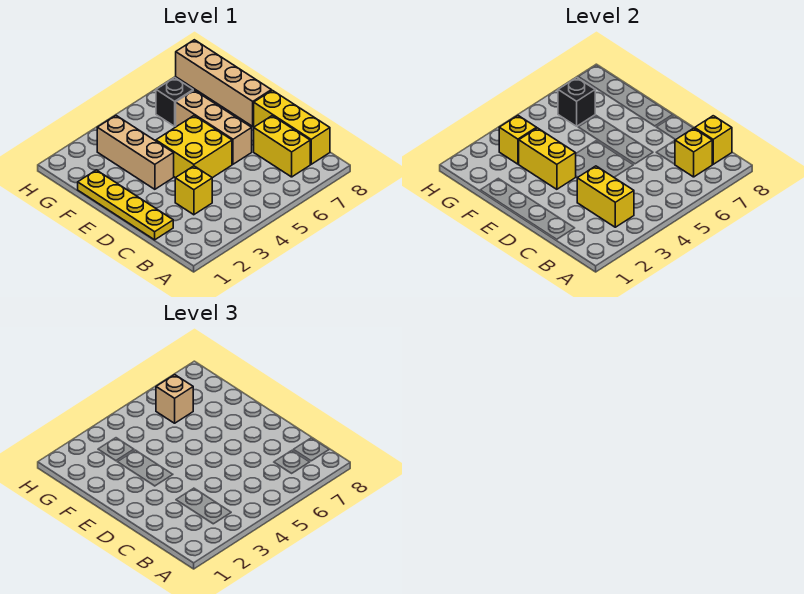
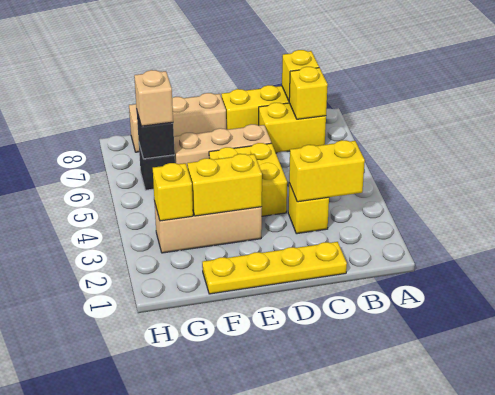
tan 1x4 brick [176,40,271,126] -> tan 1x3 brick [129,93,226,152]

